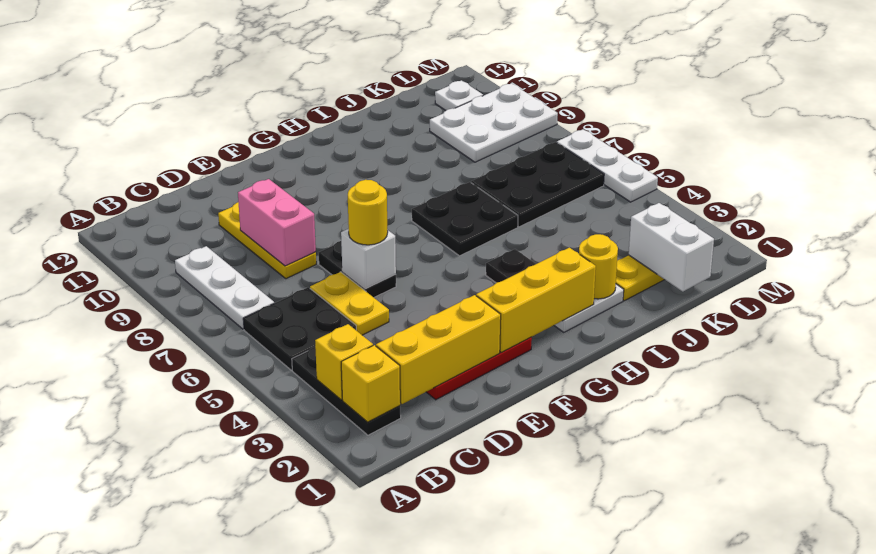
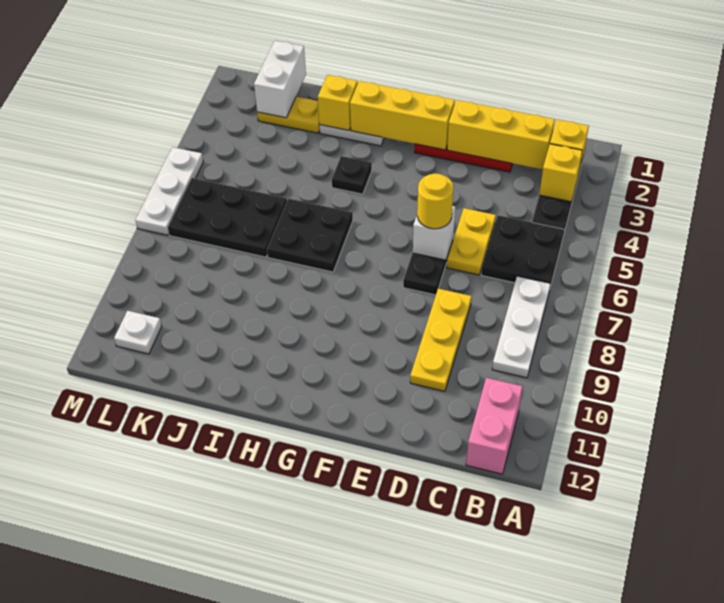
pink 1x2 brick [238,179,316,266] -> pink 1x2 brick moved to [466,378,523,474]
yellow 1x1 round brick [579,234,618,299] -> yellow 1x1 brick [318,75,358,130]
white 2x3 plate [430,83,558,162] -> none

